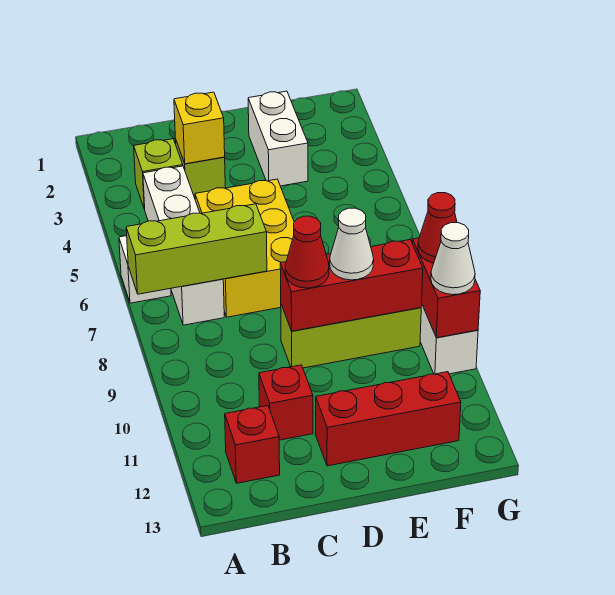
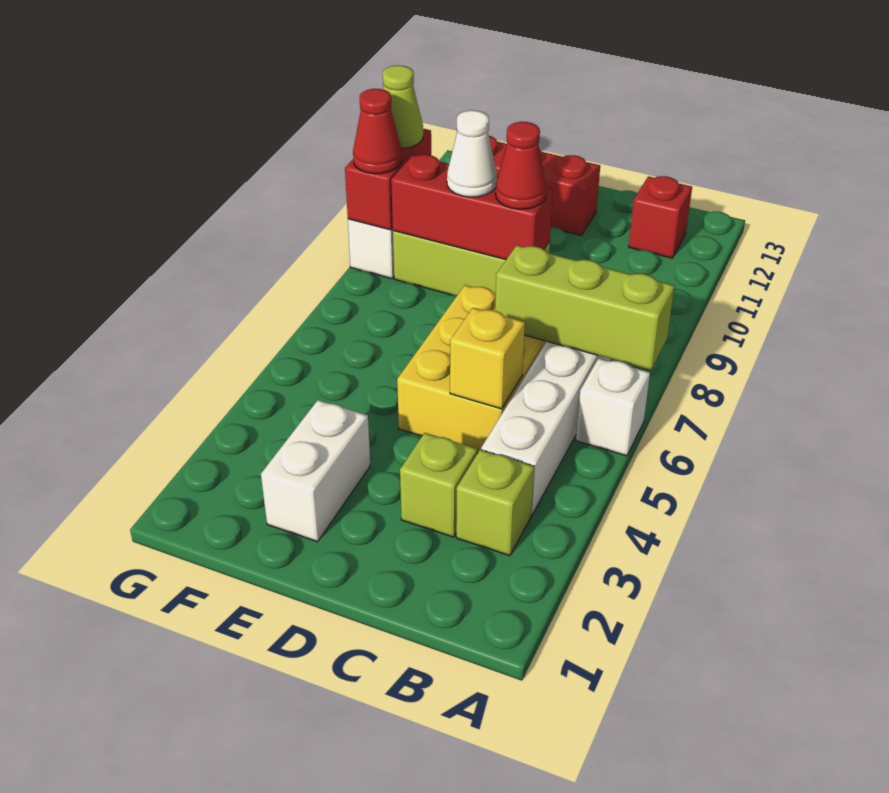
yellow 1x1 brick [174,92,225,164] -> yellow 1x1 brick moved to [450,308,525,409]
red 1x1 brick [259,365,313,440] -> none
white 1x1 cone [431,223,475,295] -> lime 1x1 cone [383,65,423,148]

